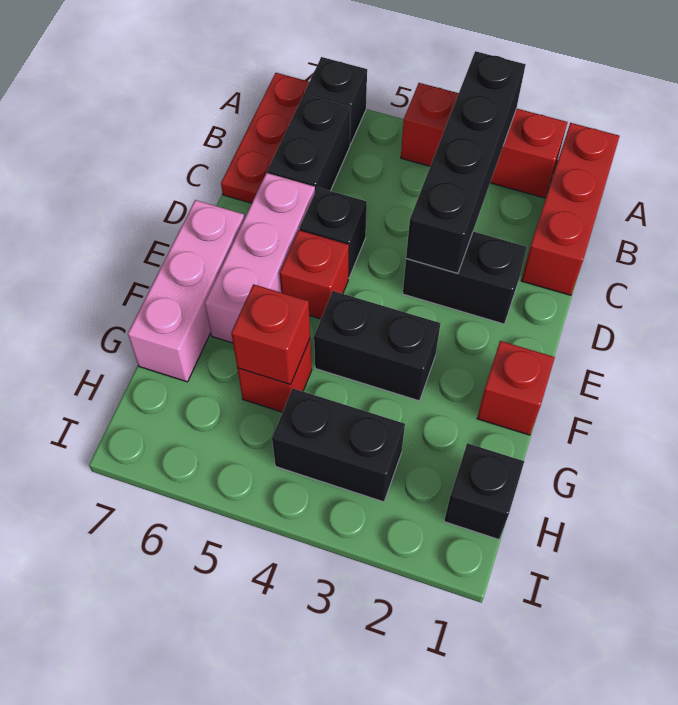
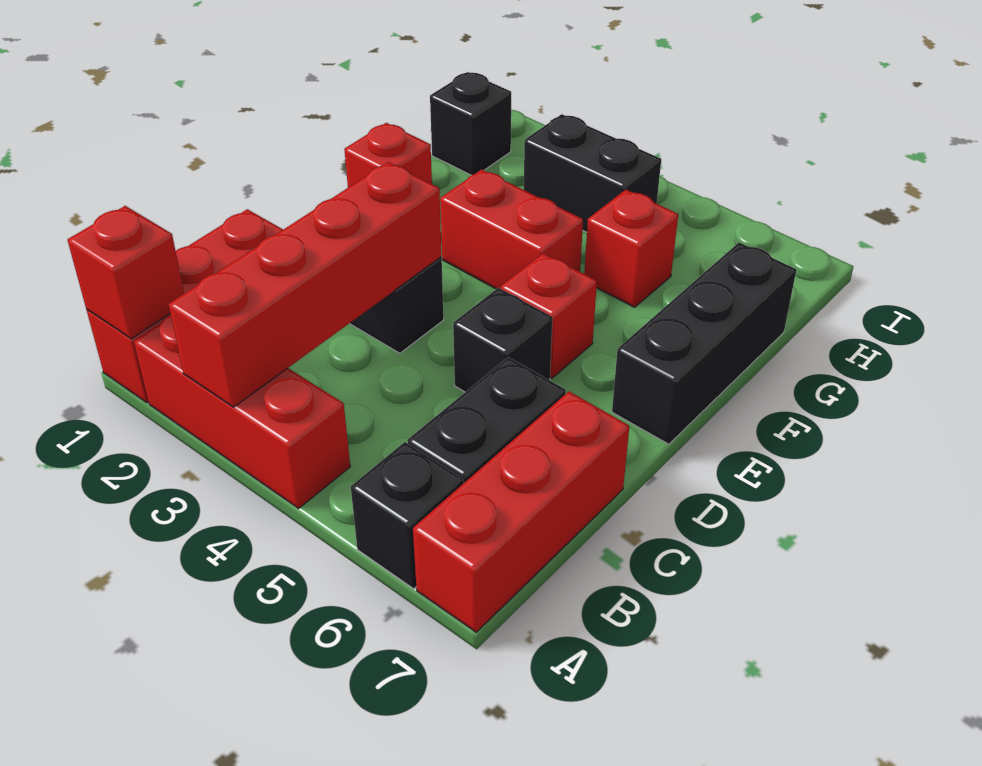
black 1x4 brick [406,51,526,274] -> red 1x4 brick [169,162,442,407]
red 1x3 plate [221,73,309,203] -> red 1x3 brick [413,392,629,632]
pink 1x3 brick [205,173,315,343] -> none
pink 1x3 brick [128,200,244,382] -> black 1x3 brick [612,243,796,444]
black 1x2 brick [314,291,441,401] -> red 1x2 brick [440,169,583,289]
red 1x1 brick [231,284,310,385] -> red 1x1 brick moved to [68,206,184,339]

